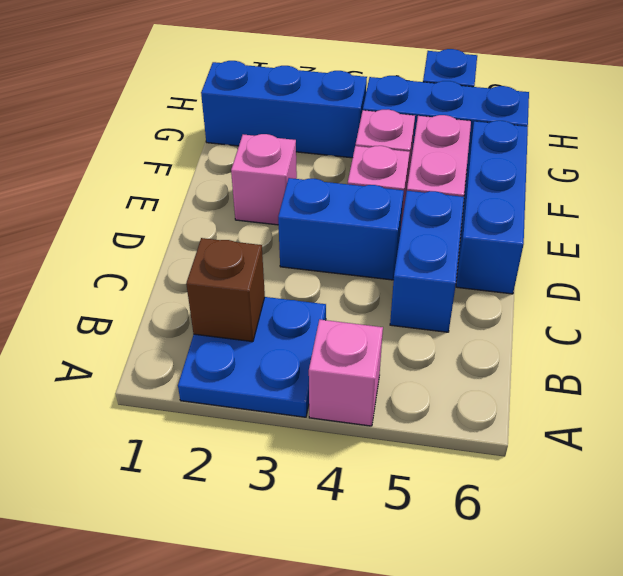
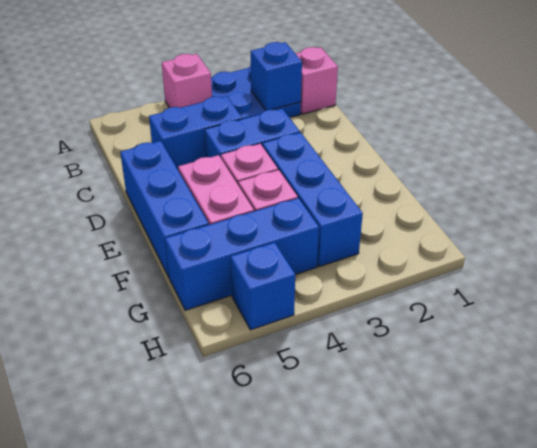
brown 1x1 brick [186,238,265,342] -> blue 1x1 brick [251,42,302,110]
blue 1x2 brick [390,191,464,332] -> blue 1x2 brick turned to [149,96,242,171]
pink 1x1 brick [231,134,297,225] -> pink 1x1 brick moved to [295,47,338,114]
blue 1x3 brick [201,61,367,158] -> blue 1x3 brick turned to [262,132,363,267]

